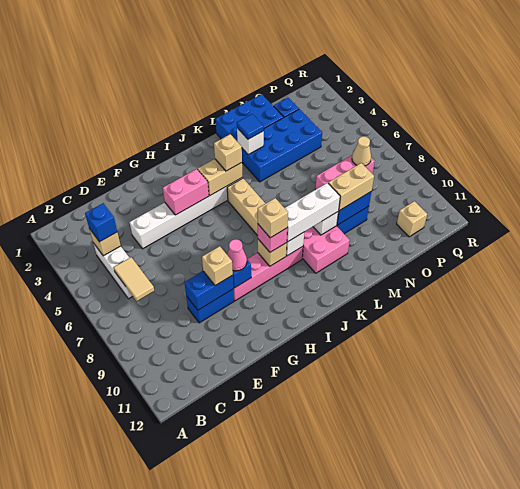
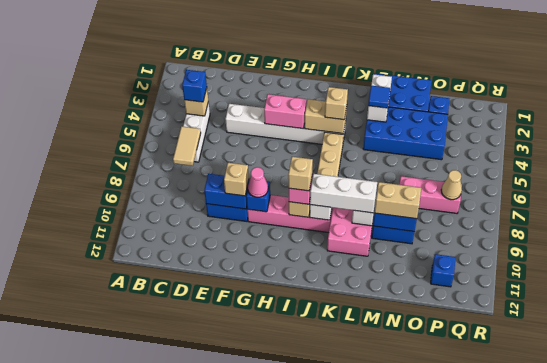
white 1x1 brick [237,128,264,154] -> white 1x2 brick [367,74,392,122]
tan 1x1 brick [397,201,427,237] -> blue 1x1 brick [431,254,456,287]

